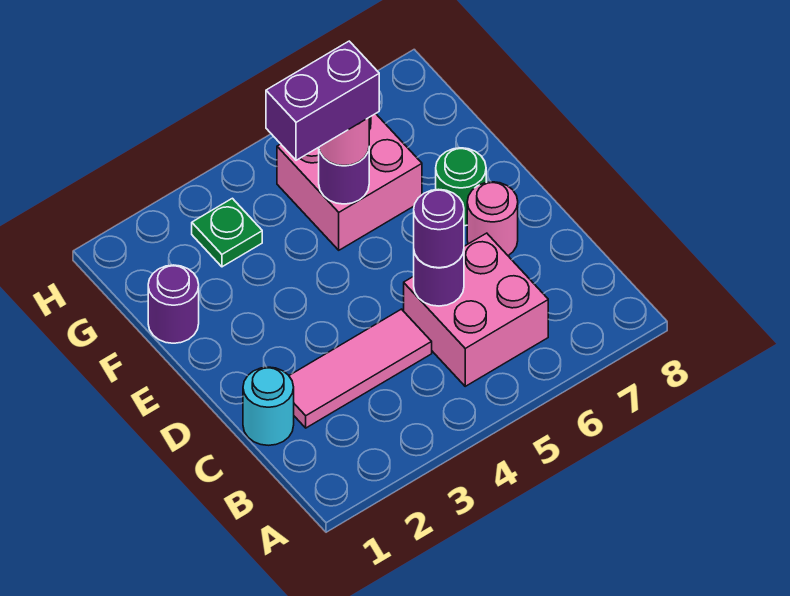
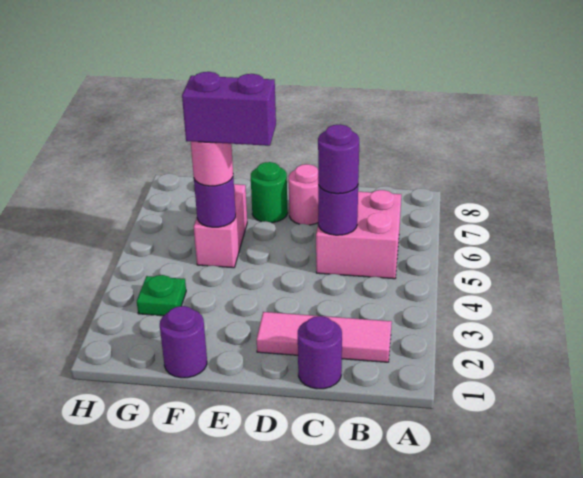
cyan 1x1 round brick [243,367,294,445] -> purple 1x1 round brick [298,316,342,389]
pink 1x3 tile [289,309,432,428] -> pink 1x3 tile turned to [257,312,392,362]
purple 1x2 brick [266,41,379,160] -> purple 1x2 brick turned to [182,72,276,146]
pink 2x2 brick [277,114,422,250] -> pink 1x2 brick [194,184,247,268]

